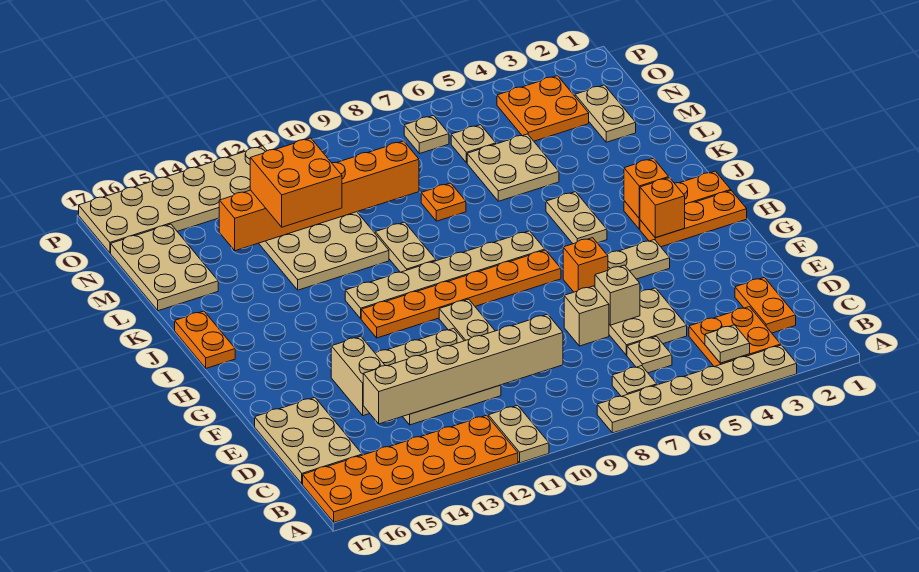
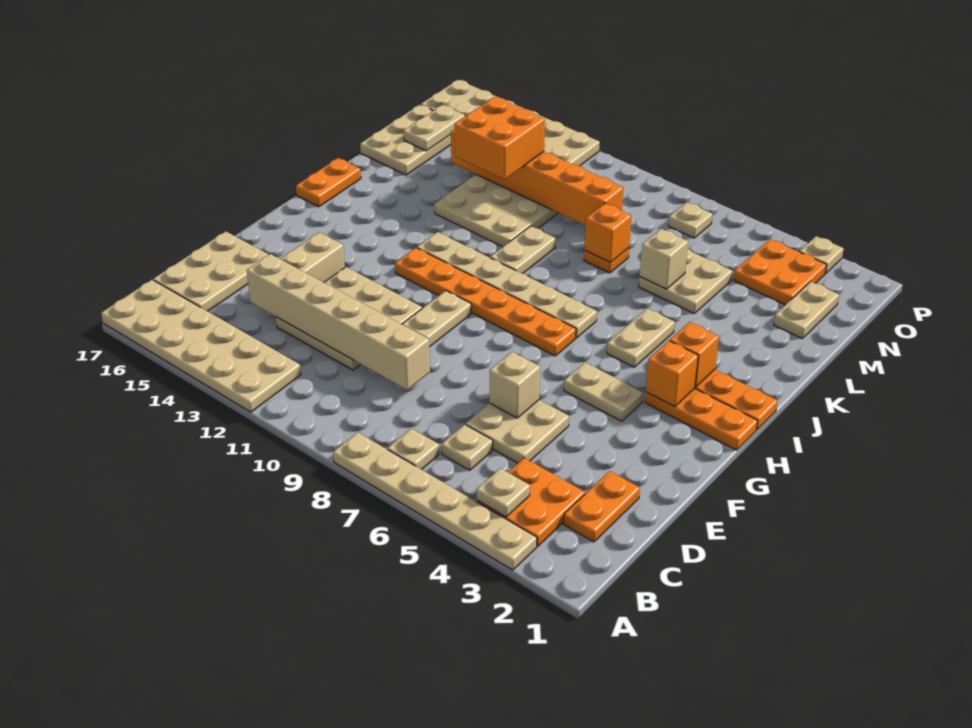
tan 1x2 plate [488,405,549,463] -> tan 1x2 plate moved to [404,105,465,151]
orange 2x6 plate [303,415,518,522] -> tan 2x6 plate [101,280,301,412]
tan 1x1 brick [564,286,609,346] -> tan 1x1 brick moved to [640,229,688,289]
orange 1x1 brick [563,238,608,292] -> orange 1x1 brick moved to [585,203,631,263]
tan 1x1 plate [451,125,496,163] -> tan 1x1 plate moved to [799,236,844,274]

